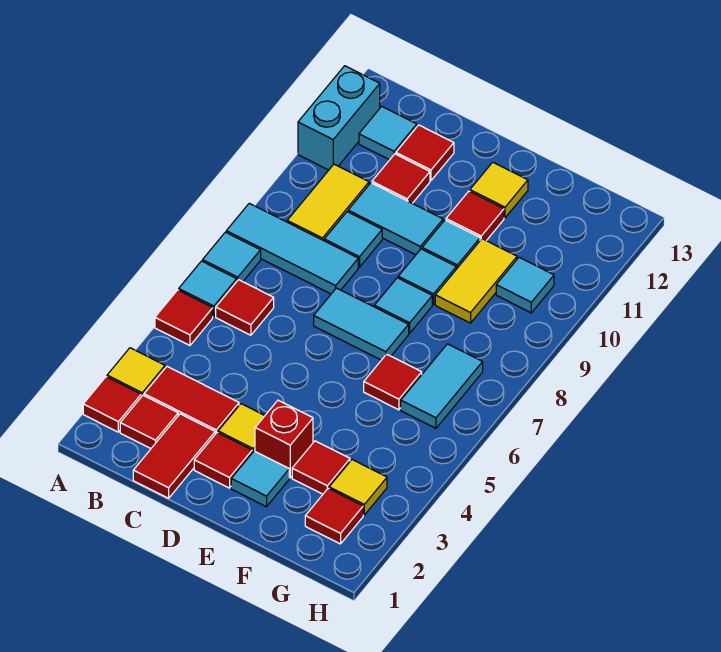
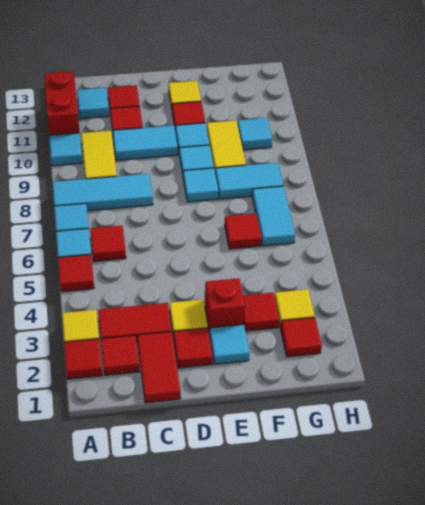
cyan 1x2 brick [298,66,380,170] -> red 1x2 brick [44,71,80,135]
cyan 1x1 tile [324,212,382,267] -> cyan 1x1 tile moved to [49,133,82,166]
cyan 1x2 tile [314,288,409,360] -> cyan 1x2 tile moved to [215,163,283,199]

